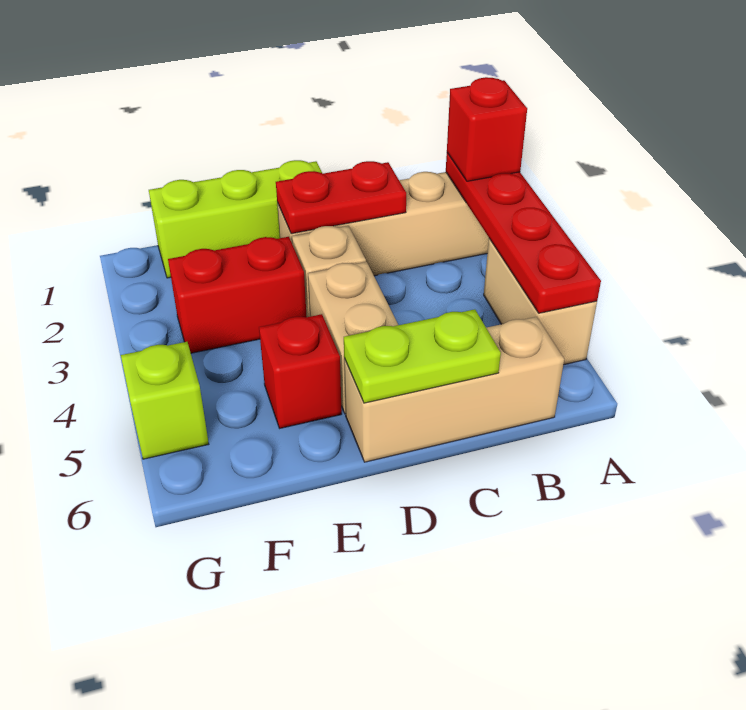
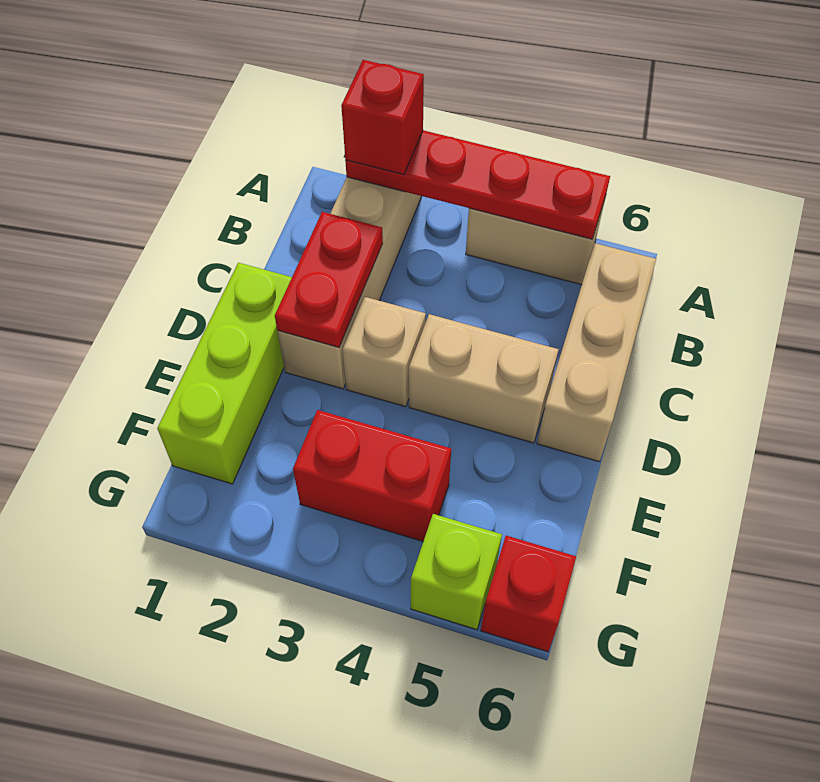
lime 1x2 plate [344,309,501,403] -> none
red 1x2 brick [168,237,307,353] -> red 1x2 brick turned to [293,410,451,541]
red 1x1 brick [259,314,342,428] -> red 1x1 brick moved to [481,536,576,652]

